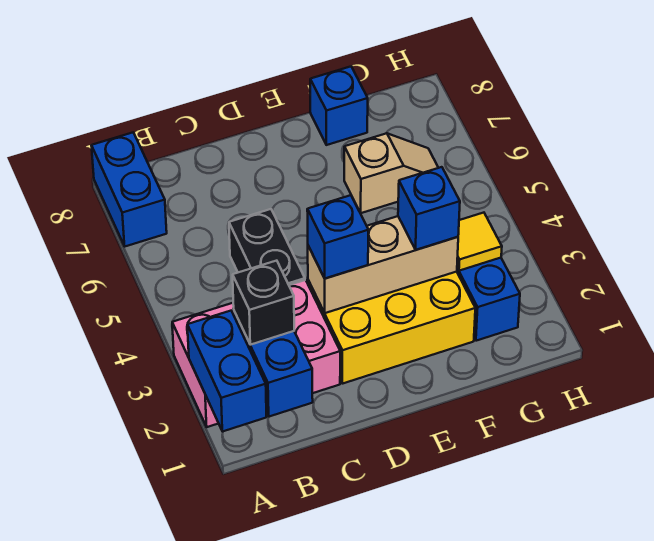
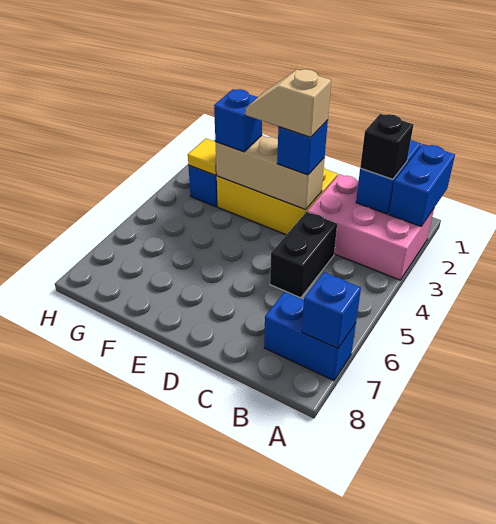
blue 1x2 brick [91,133,167,246] -> blue 1x2 brick turned to [264,292,356,381]
tan 1x2 slope [344,133,438,213] -> tan 1x2 slope moved to [246,69,331,137]
blue 1x1 brick [310,67,368,145] -> blue 1x1 brick moved to [302,272,361,349]

